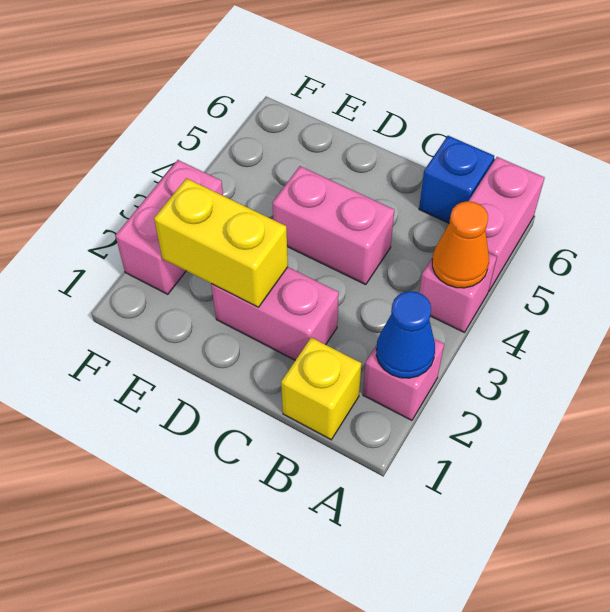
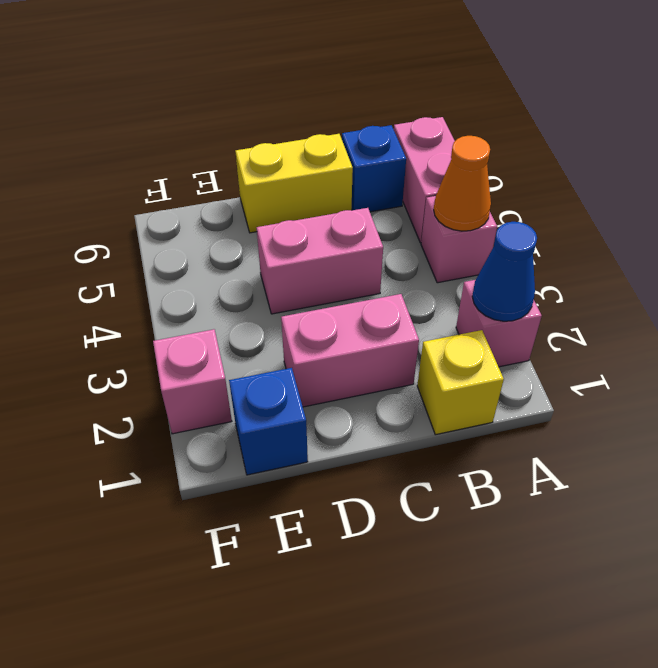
yellow 1x2 brick [154,178,288,307] -> yellow 1x2 brick moved to [235,134,353,233]
none -> blue 1x1 brick [229,368,308,475]
pink 1x2 brick [115,160,223,294] -> pink 1x1 brick [153,329,232,434]

